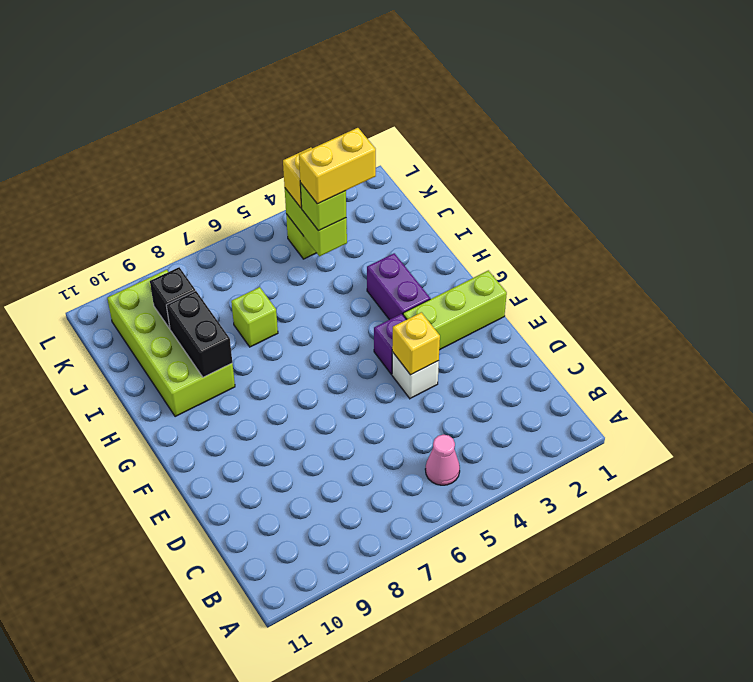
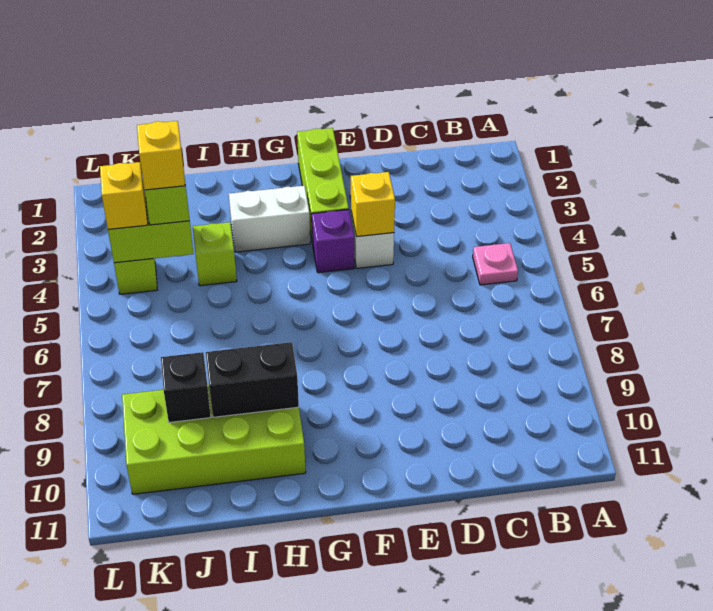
pink 1x1 cone [425,435,460,485] -> pink 1x1 plate [473,243,518,285]
purple 1x2 brick [367,253,430,320] -> white 1x2 brick [229,186,310,252]
lime 1x1 brick [231,287,278,347] -> lime 1x1 brick moved to [193,222,237,286]
yellow 1x2 brick [299,128,376,204] -> yellow 1x1 brick [137,121,185,190]

